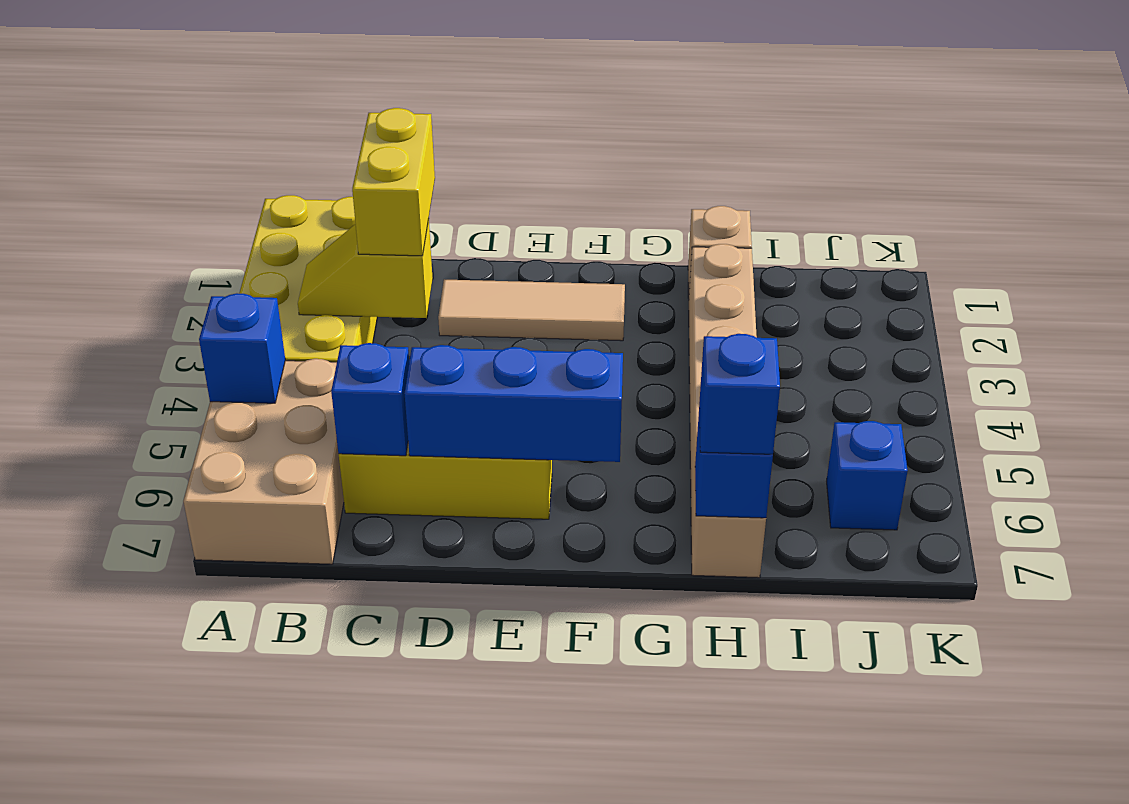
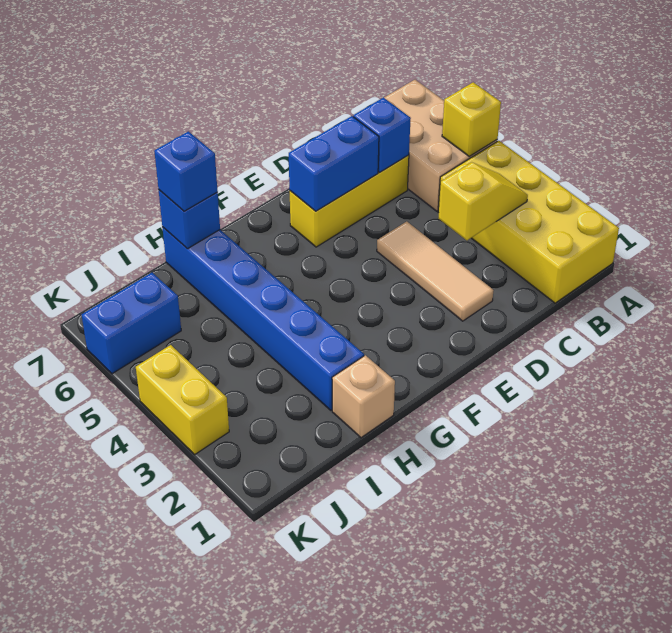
blue 1x1 brick [199,293,285,403] -> yellow 1x1 brick [442,82,501,157]
yellow 1x2 brick [352,108,435,256] -> yellow 1x2 brick moved to [136,345,229,454]
tan 1x3 tile [438,279,625,341] -> tan 1x3 tile turned to [377,221,494,321]
blue 1x3 brick [404,345,623,462] -> blue 1x2 brick [289,116,379,211]
tan 1x6 brick [689,244,766,578] -> blue 1x6 brick [162,227,364,410]
blue 1x1 brick [827,421,908,530] -> blue 1x2 brick [82,273,181,374]

